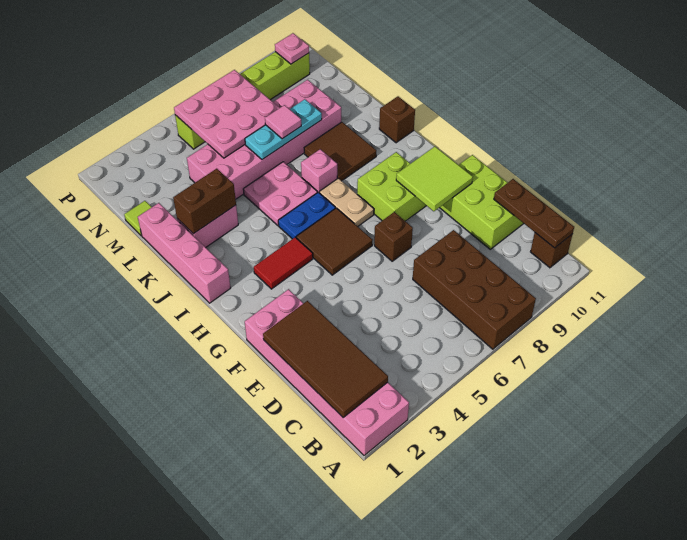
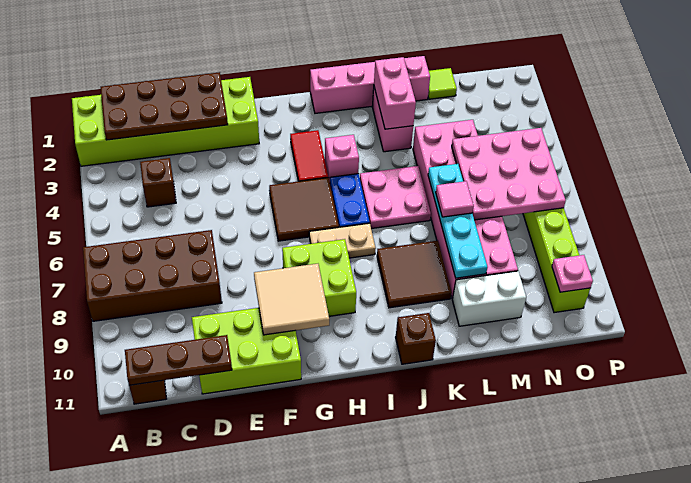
pink 2x6 brick [245,289,409,455] -> lime 2x6 brick [72,77,259,166]
brown 2x4 tile [263,301,388,418] -> brown 2x4 plate [101,72,228,140]
brown 1x1 brick [374,212,413,261] -> brown 1x1 brick moved to [140,158,176,207]
lime 2x2 tile [396,146,473,211] -> tan 2x2 tile [254,264,329,335]
pink 1x1 brick [301,149,337,193] -> pink 1x1 brick moved to [325,135,359,182]
brown 1x2 brick [173,169,236,234] -> pink 1x2 brick [374,57,416,129]
cyan 1x3 plate [245,99,322,160] -> cyan 1x4 plate [428,164,488,278]
none -> white 1x2 brick [452,271,526,326]

